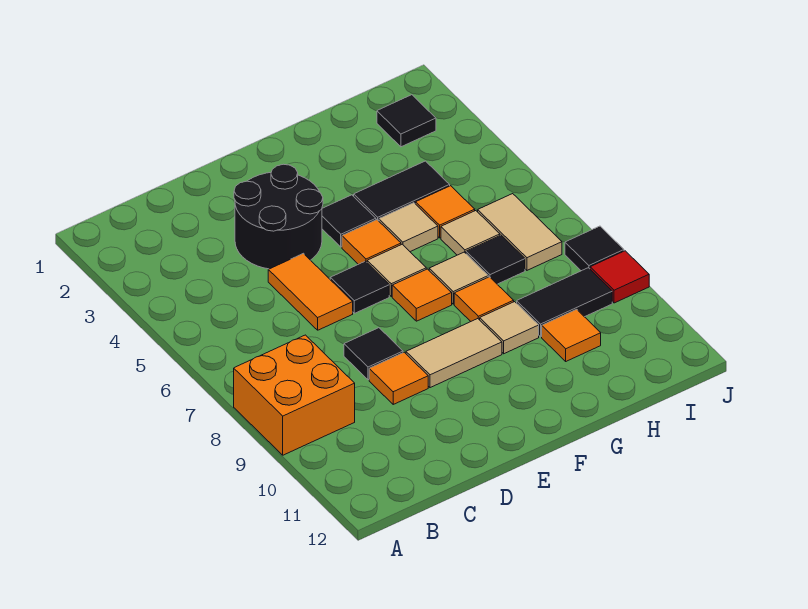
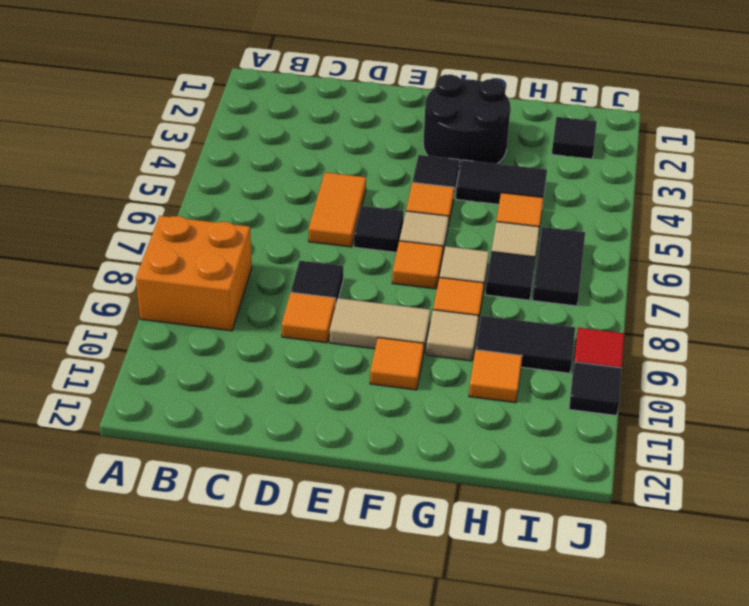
black 2x2 round brick [234,164,323,269] -> black 2x2 round brick moved to [423,74,510,171]
none -> orange 1x1 tile [370,338,424,390]
tan 1x1 tile [379,203,438,252] -> none
tan 1x2 tile [478,194,562,270] -> black 1x2 tile [532,227,585,306]
black 1x1 tile [565,226,624,271] -> black 1x1 tile moved to [569,362,622,416]

